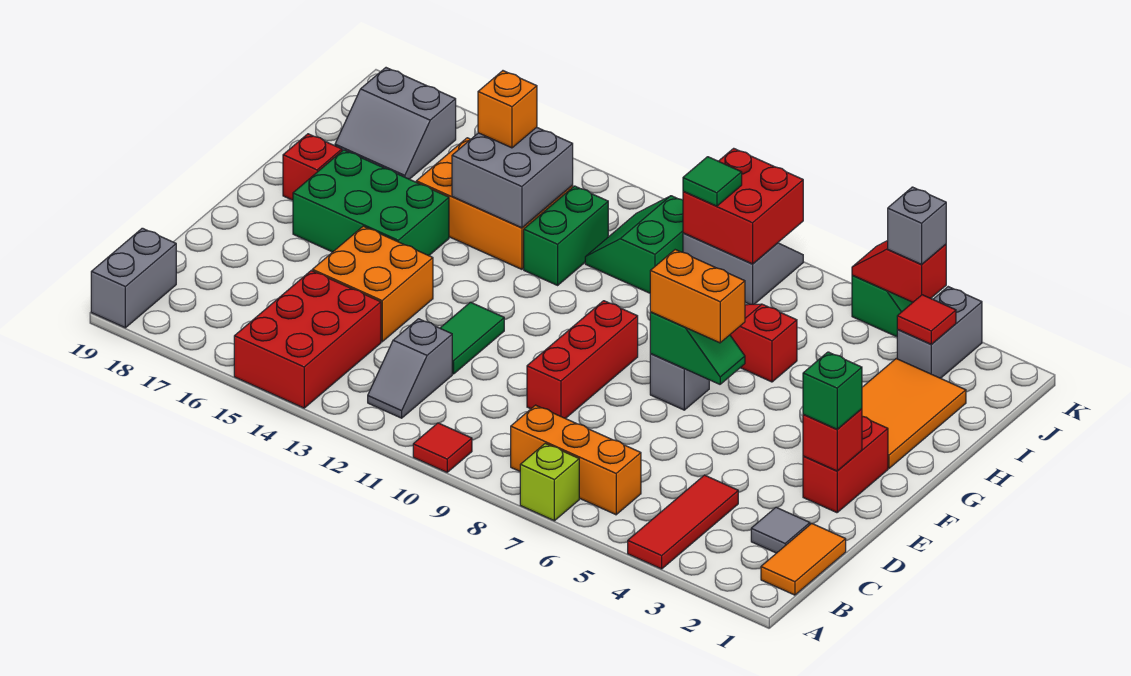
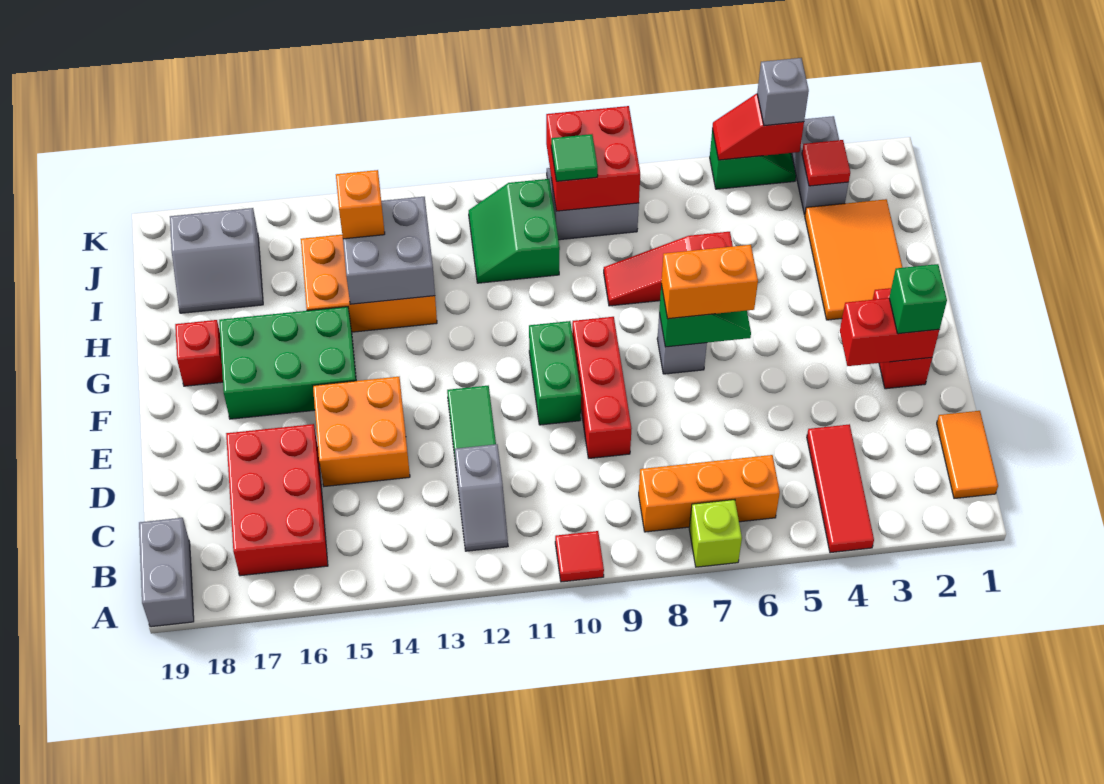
red 2x3 brick [234,271,381,408] -> red 2x3 brick moved to [226,424,328,576]
grey 1x1 tile [751,507,810,553] -> none
red 1x1 brick [803,409,862,471] -> red 1x2 brick [840,298,939,366]
green 1x2 brick [524,186,608,285] -> green 1x2 brick moved to [529,321,581,425]

